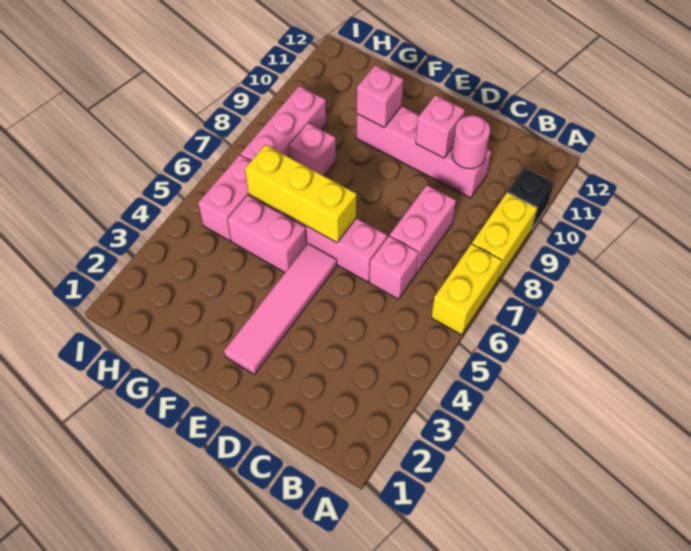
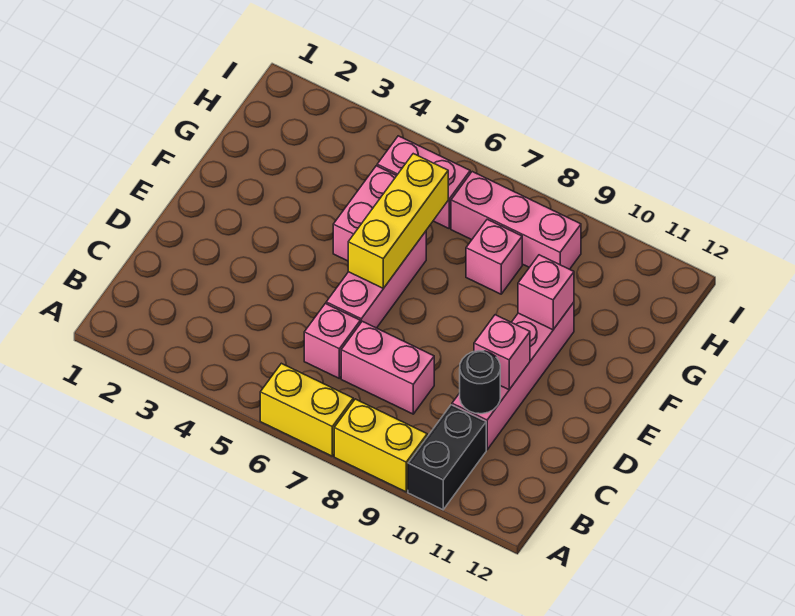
black 1x1 brick [508,168,554,230] -> black 1x2 brick [408,405,486,510]
pink 1x1 round brick [452,115,490,169] -> black 1x1 round brick [460,351,500,414]
pink 1x4 tile [224,244,337,374] -> none

